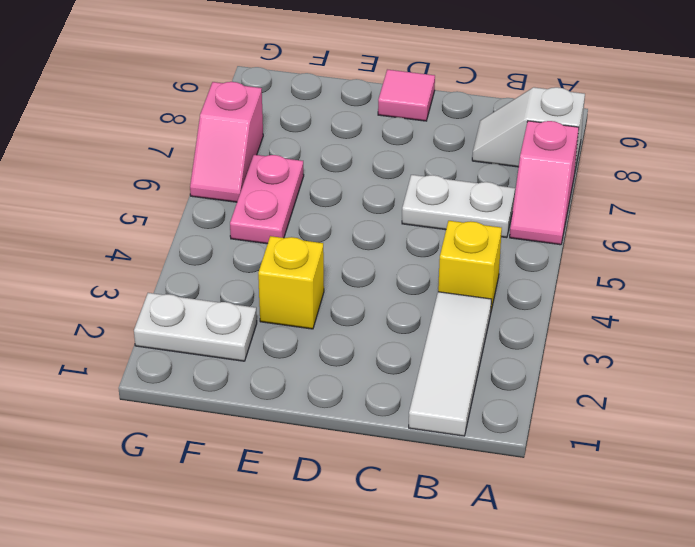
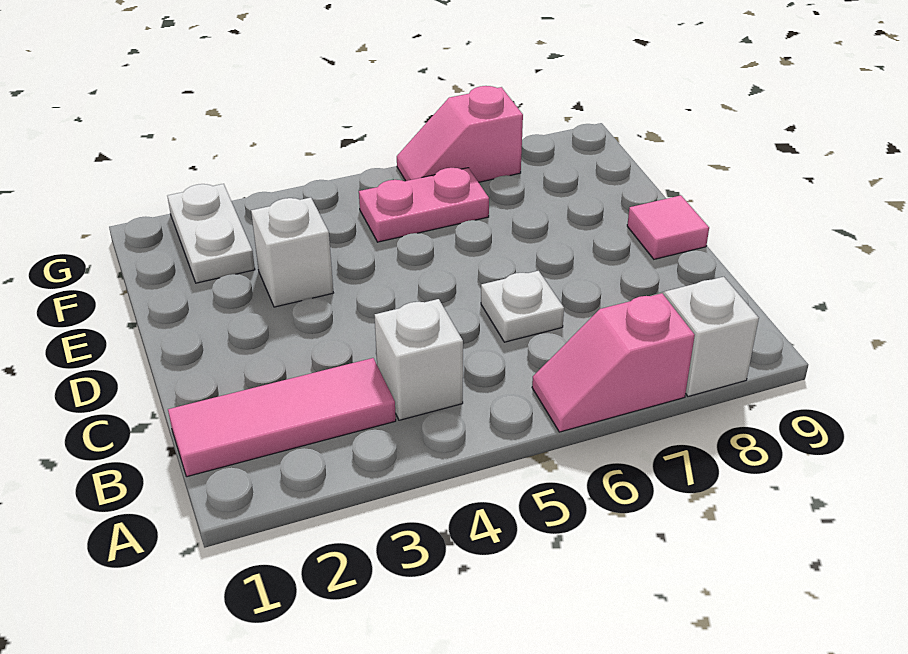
white 1x3 tile [409,292,491,436] -> pink 1x3 tile [168,358,396,477]
yellow 1x1 brick [438,221,502,310] -> white 1x1 brick [374,299,463,420]
white 1x2 plate [402,175,515,238] -> white 1x1 plate [481,271,564,342]
yellow 1x1 brick [258,236,324,329] -> white 1x1 brick [251,197,333,307]

